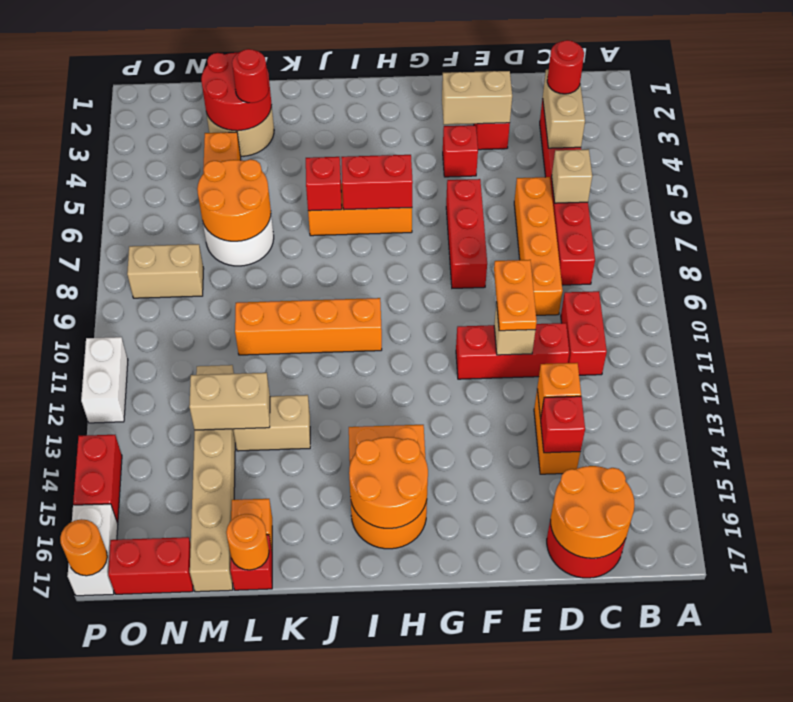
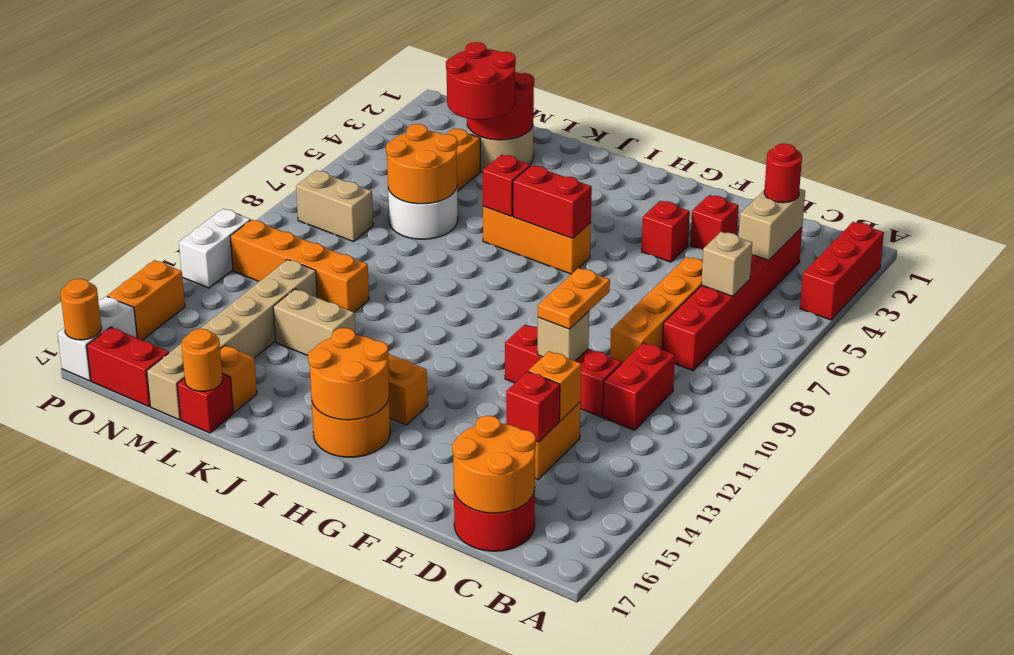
tan 1x2 brick [442,71,512,125] -> none
red 1x3 brick [446,179,487,288] -> red 1x3 brick moved to [800,222,884,320]
orange 1x4 brick [235,298,382,355] -> orange 1x4 brick moved to [230,220,369,312]
red 1x1 round brick [232,49,269,103] -> red 2x2 round brick [446,42,516,120]
tan 1x2 brick [189,373,270,430] -> none
red 1x2 brick [73,435,122,523] -> orange 1x2 brick [107,260,185,340]

